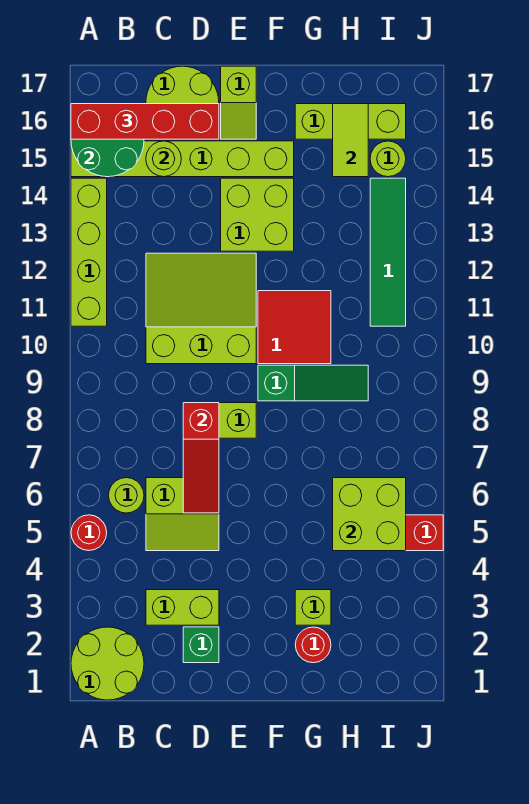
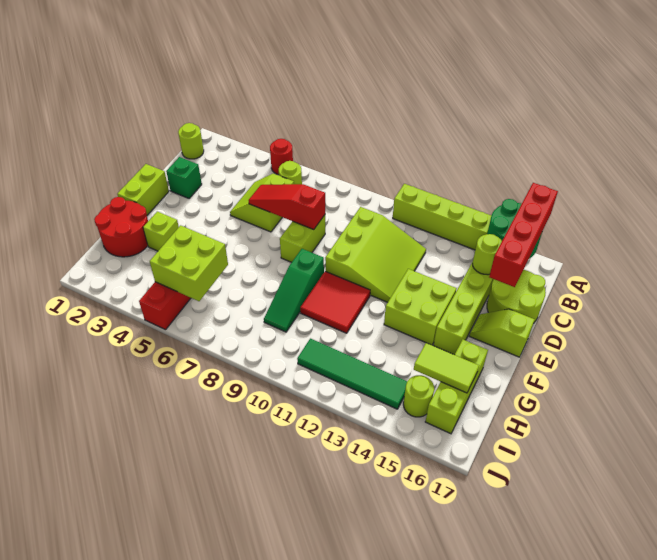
lime 2x2 round brick [71,627,144,700] -> lime 1x1 round brick [178,123,204,159]
lime 1x2 brick [146,590,219,625] -> lime 1x2 brick moved to [117,164,169,215]
red 1x1 round brick [295,627,331,663] -> red 2x2 round brick [94,197,148,257]

